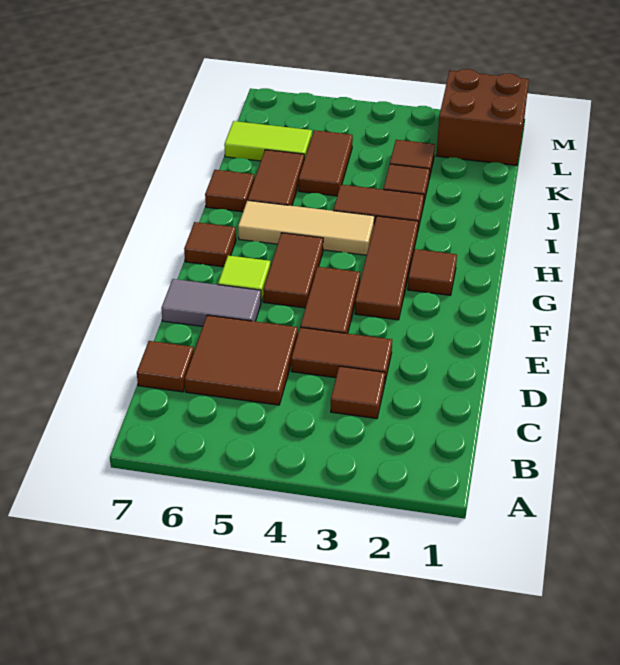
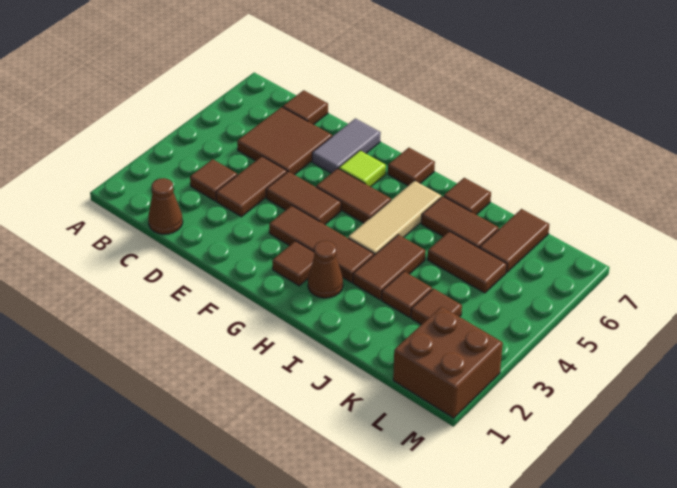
none -> brown 1x1 cone [148,178,183,234]
none -> brown 1x1 cone [308,241,343,298]
lime 1x2 tile [224,121,312,161] -> brown 1x2 tile [479,209,550,272]

